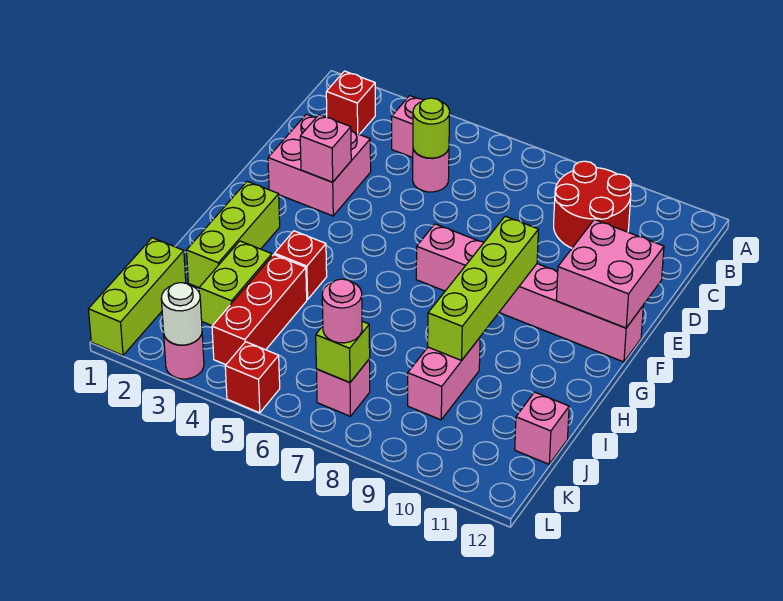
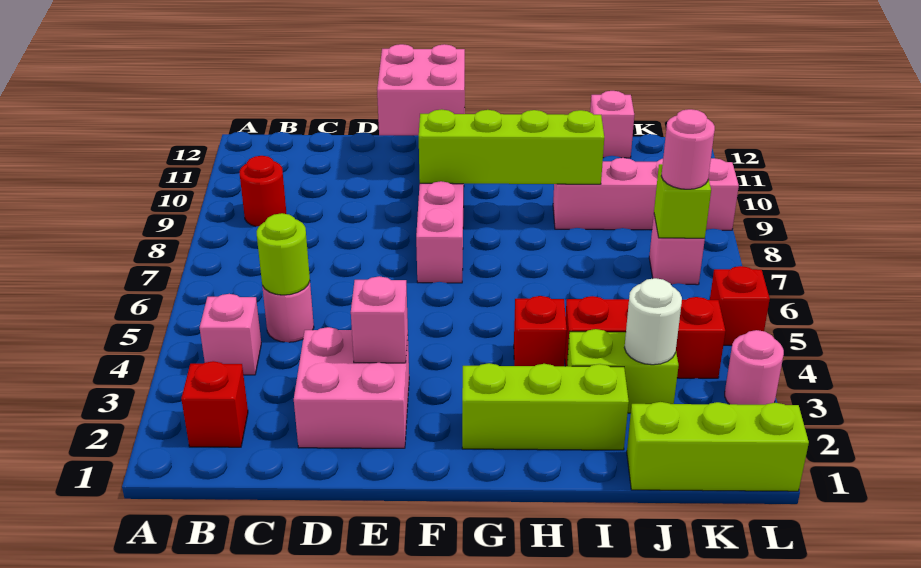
red 2x2 round brick [554,161,631,248] -> red 1x1 round brick [240,156,286,227]
pink 1x2 brick [408,338,480,420] -> pink 1x4 brick [553,158,739,230]
white 1x1 round brick [161,283,202,345] -> white 1x1 round brick moved to [624,278,682,365]

